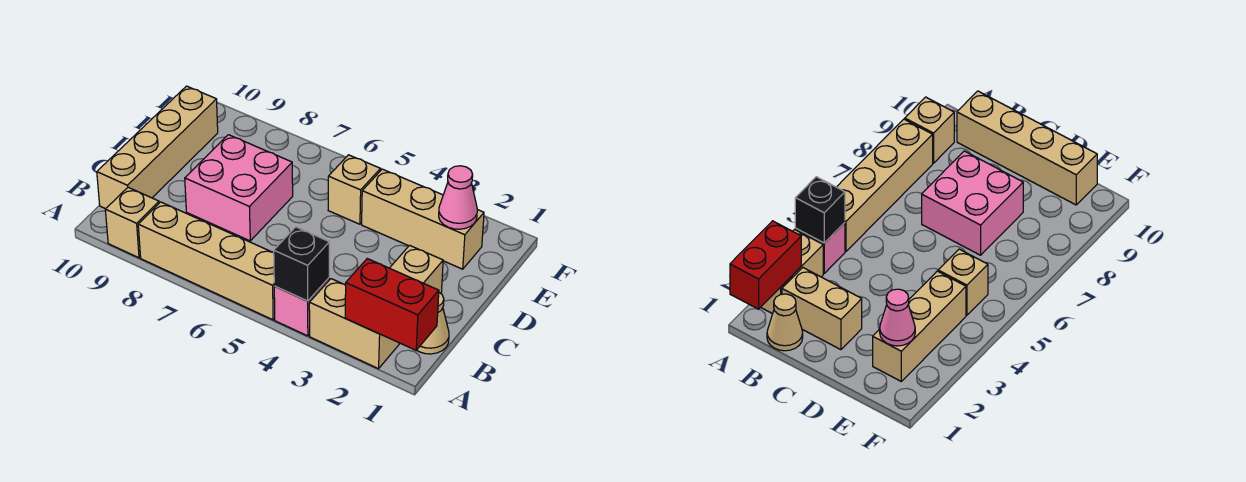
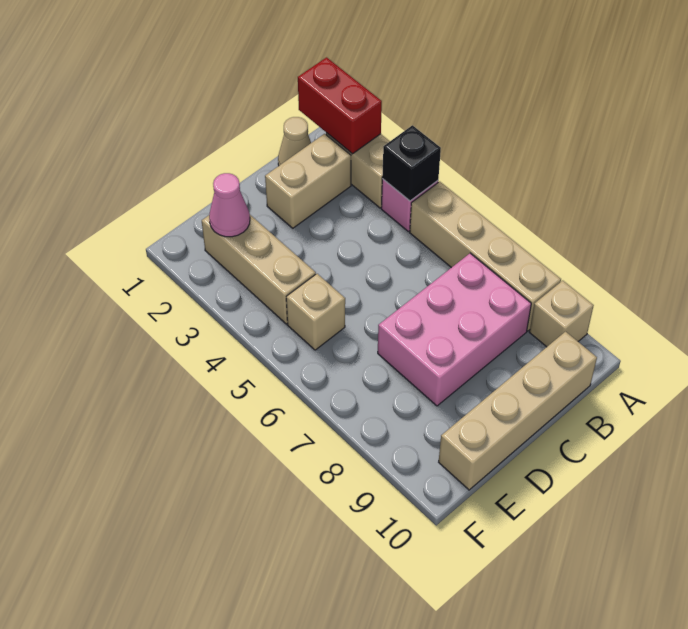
pink 2x2 brick [185,135,293,241] -> pink 2x3 brick [378,253,531,406]

